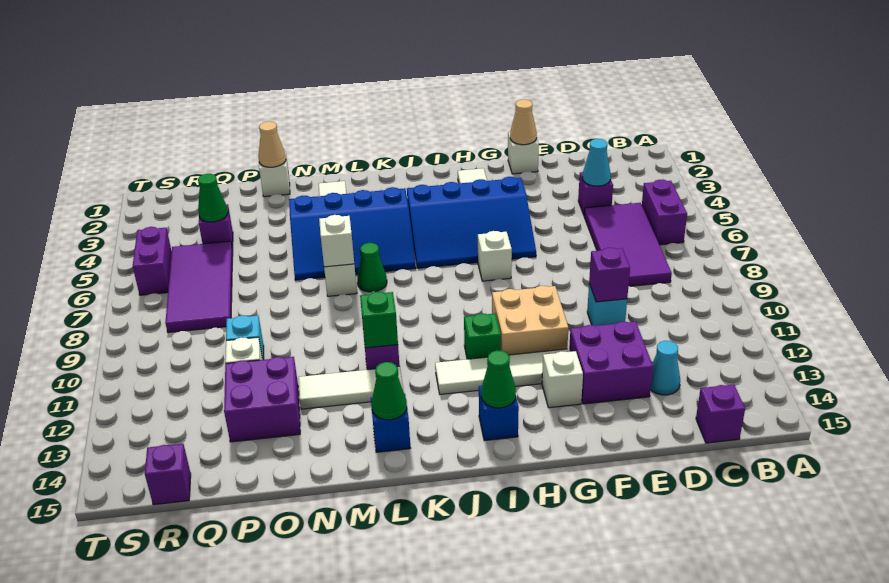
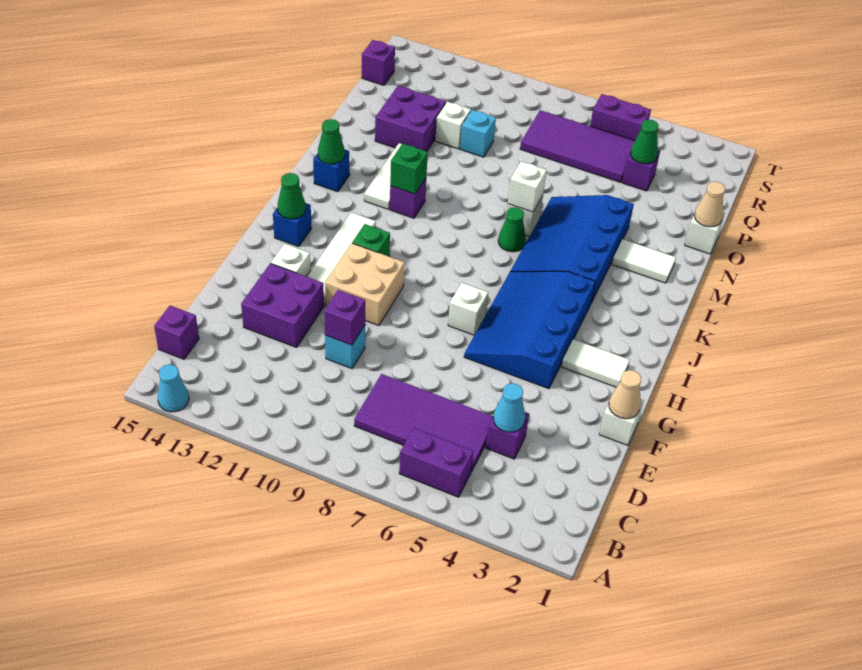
cyan 1x1 cone [651,341,680,395] -> cyan 1x1 cone moved to [158,364,189,412]

